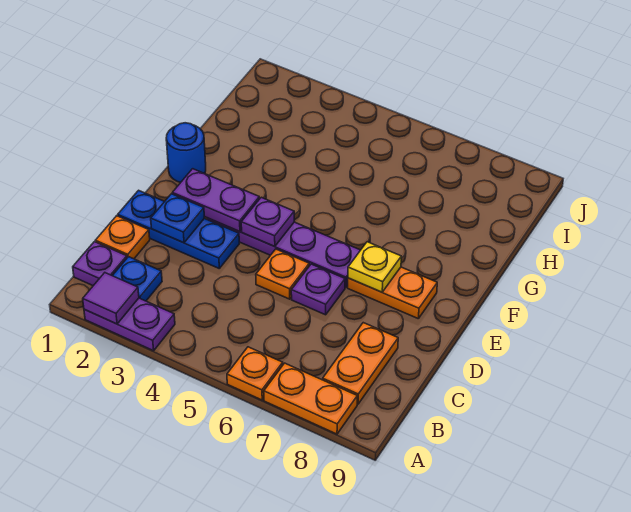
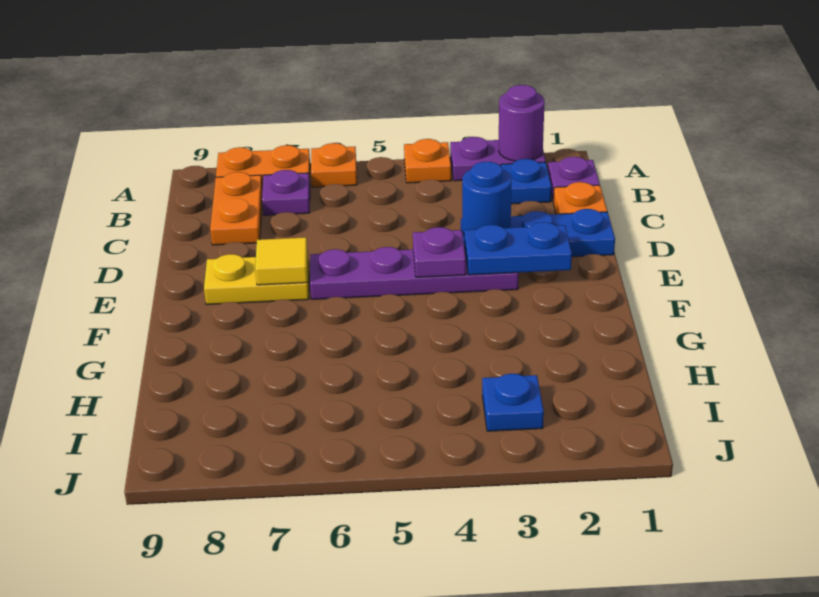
purple 1x1 tile [83,273,139,324] -> purple 1x1 round brick [499,85,545,161]
blue 1x1 plate [151,194,204,243] -> blue 1x1 plate moved to [482,374,544,431]
orange 1x1 plate [256,249,309,299] -> orange 1x1 plate moved to [404,139,451,183]
purple 1x1 plate [291,264,345,315] -> purple 1x1 plate moved to [262,170,310,215]
purple 1x2 plate [172,169,259,232] -> blue 1x2 plate [464,222,572,275]
orange 1x2 plate [348,267,437,318] -> yellow 1x2 plate [204,254,309,305]
yellow 1x1 plate [348,242,401,292] -> yellow 1x1 tile [255,237,308,285]
blue 1x1 round brick [166,123,206,182] -> blue 1x1 round brick moved to [462,162,512,234]

